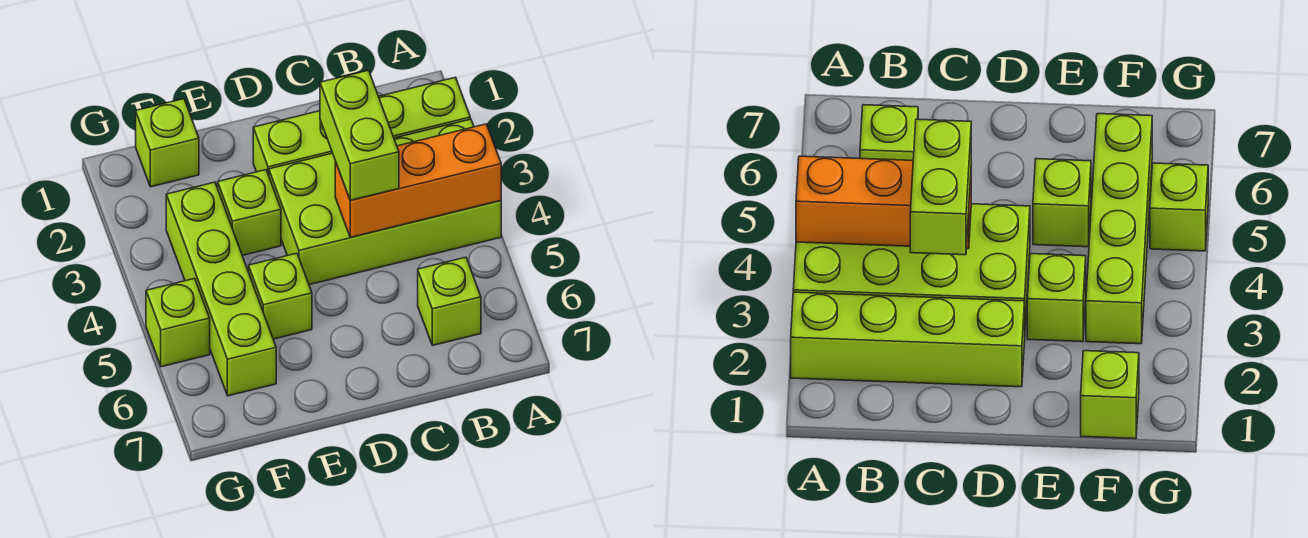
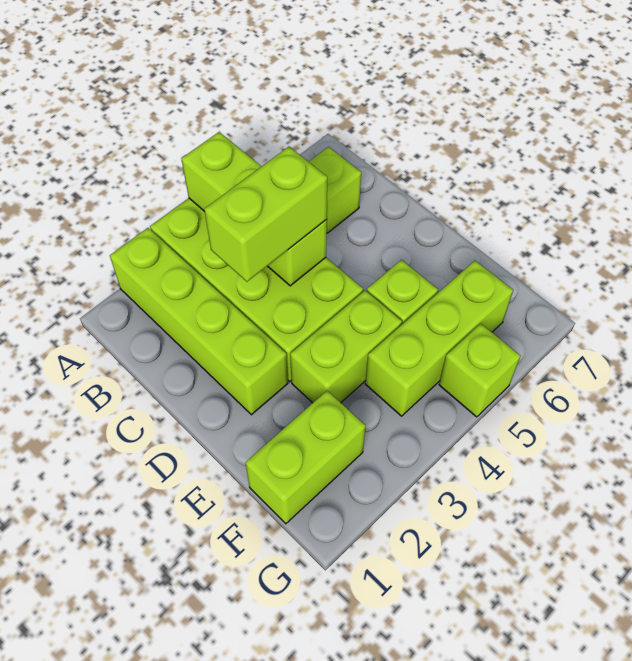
orange 1x3 brick [335,124,501,237] -> lime 1x3 brick [182,132,327,286]
lime 1x1 brick [218,170,281,256] -> lime 1x2 brick [290,290,402,403]
lime 1x1 brick [136,99,199,187] -> lime 1x2 brick [246,391,366,524]
lime 1x4 brick [166,182,276,396] -> lime 1x3 brick [365,261,513,416]

